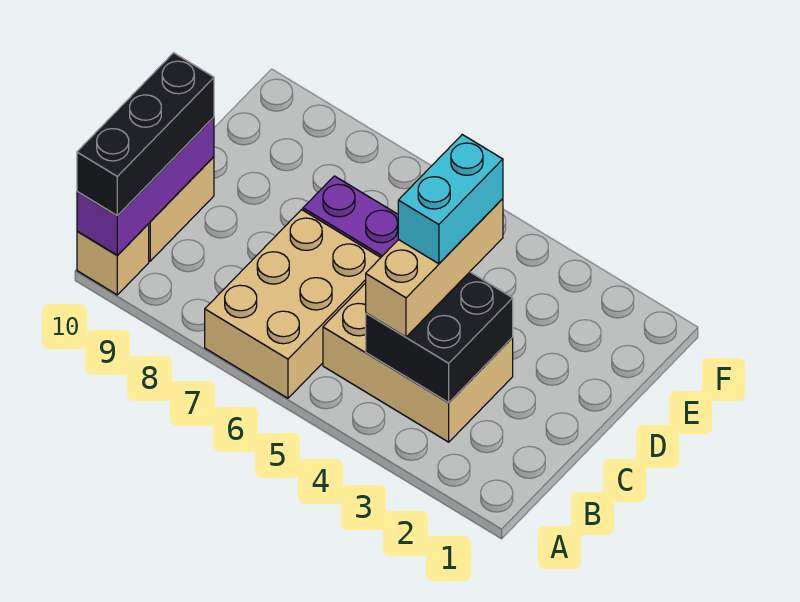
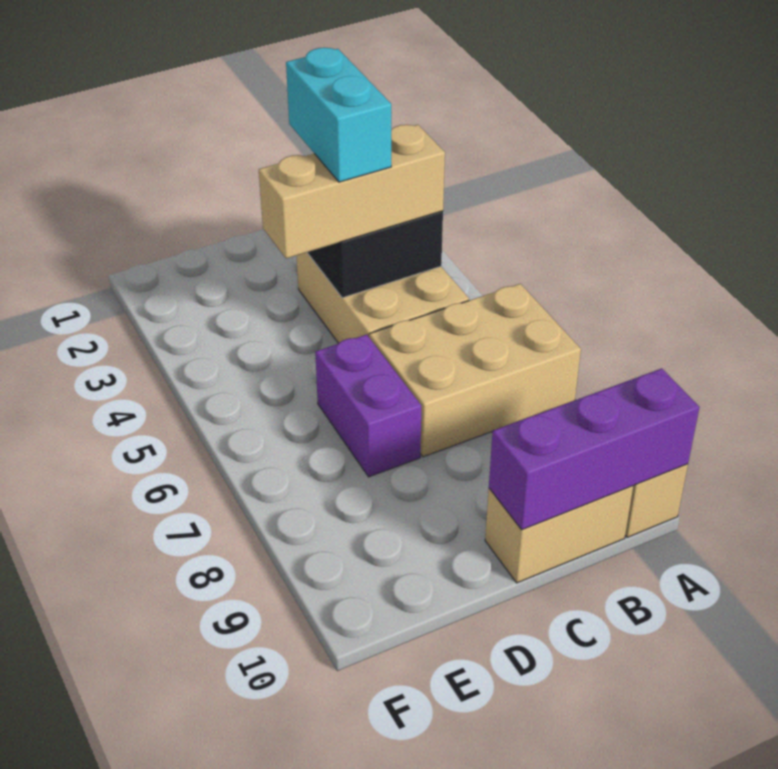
black 1x3 brick [77,53,214,215] -> none
cyan 1x2 brick [398,135,503,264] -> cyan 1x2 brick turned to [286,48,391,182]

